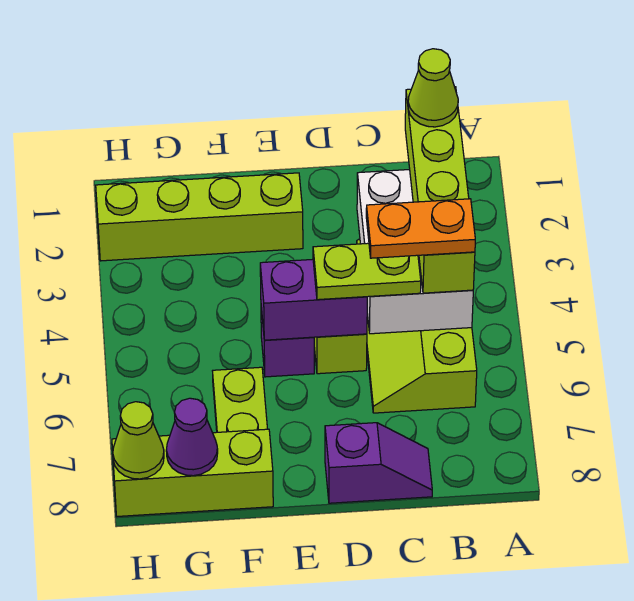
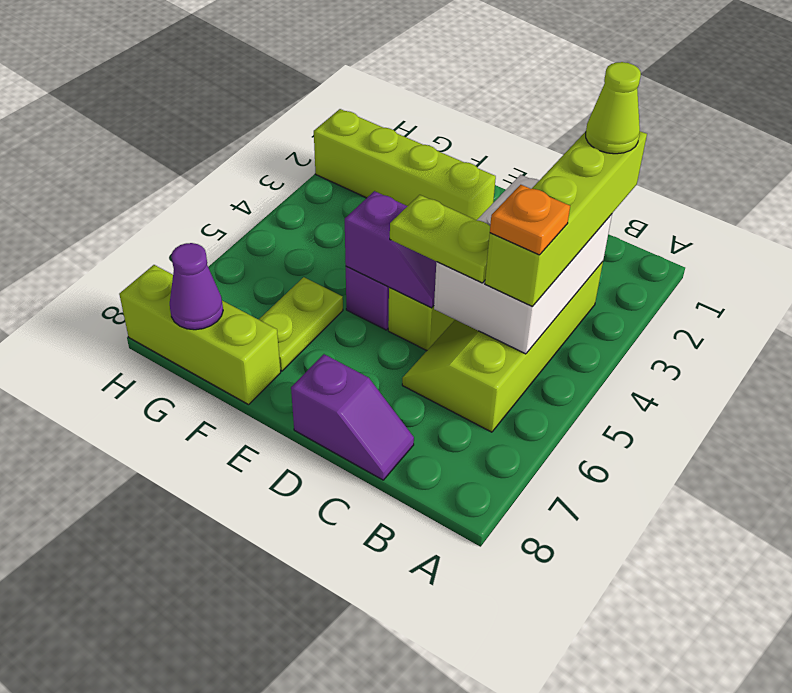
orange 1x2 plate [366,199,475,258] -> orange 1x1 plate [490,185,570,255]
purple 1x2 brick [260,259,367,340] -> purple 1x2 slope [345,191,437,308]
lime 1x1 cone [113,402,164,479] -> none

